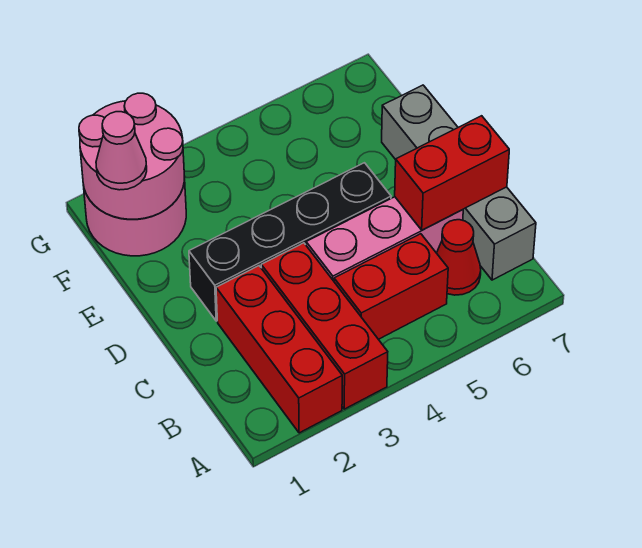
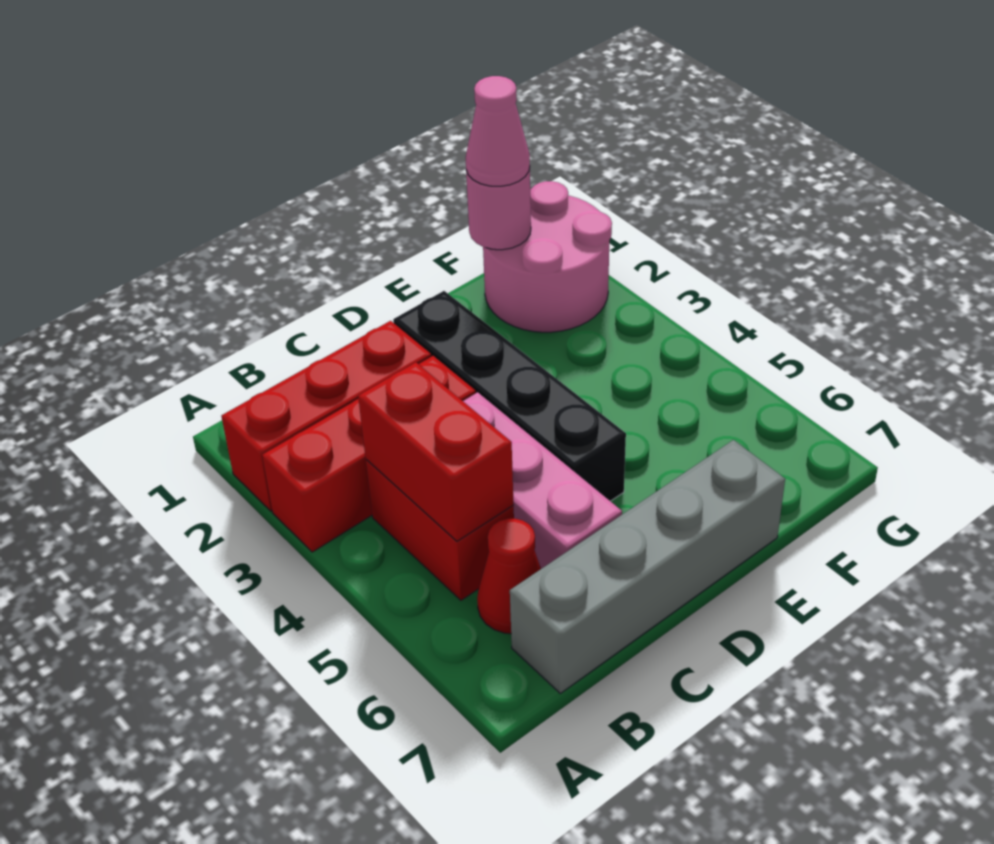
red 1x2 brick [395,116,509,230] -> red 1x2 brick moved to [358,362,514,541]
pink 2x2 round brick [79,93,184,219] -> pink 1x1 round brick [466,168,531,250]

